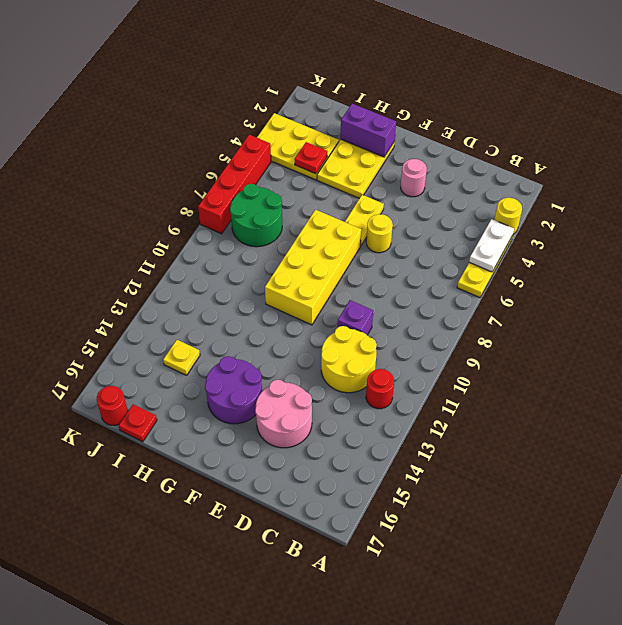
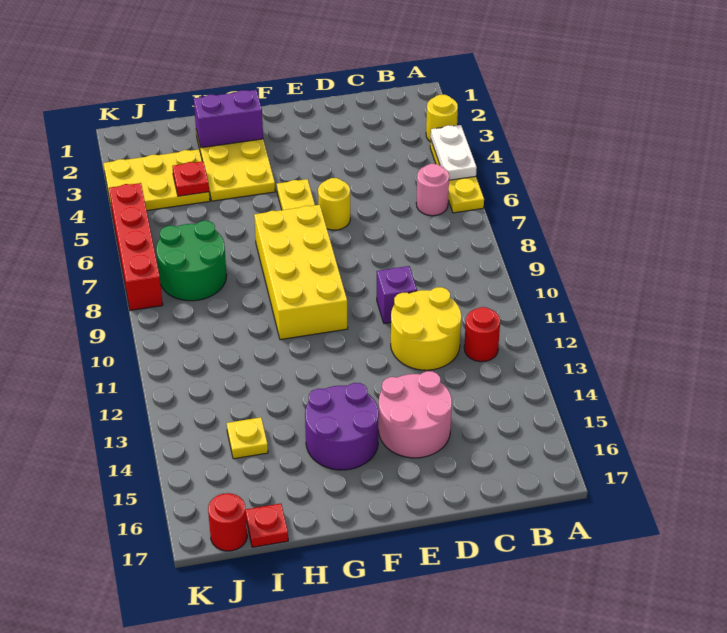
pink 1x1 round brick [401,159,427,197] -> pink 1x1 round brick moved to [416,164,449,216]

